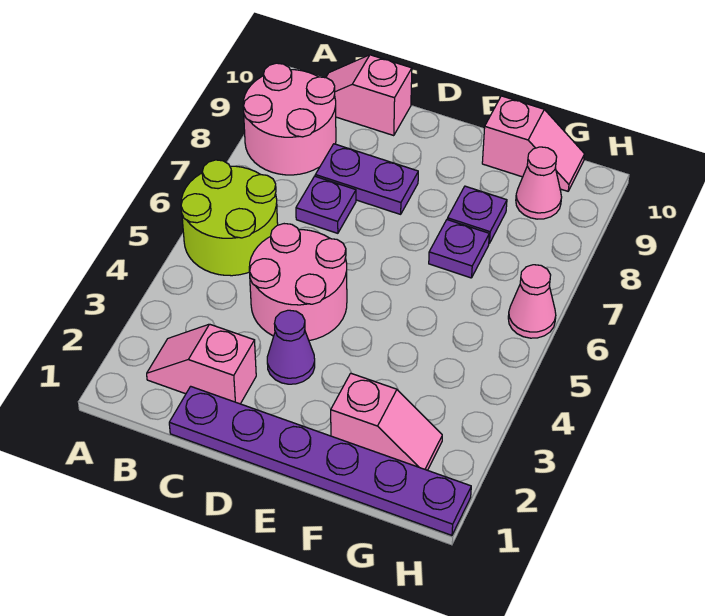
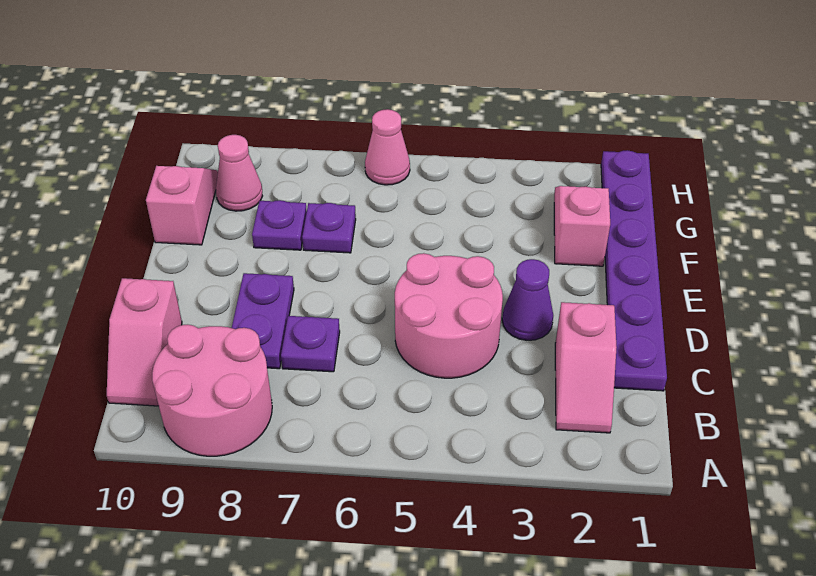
lime 2x2 round brick [181,160,278,276] -> none

